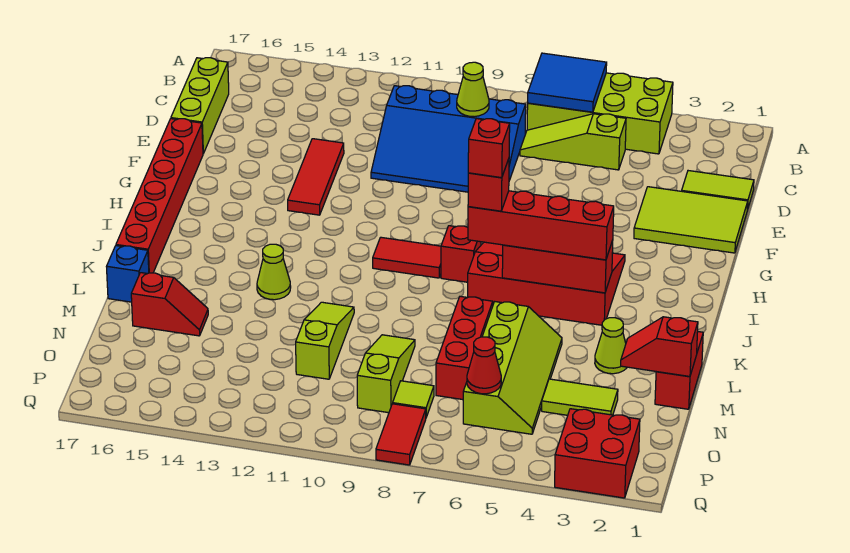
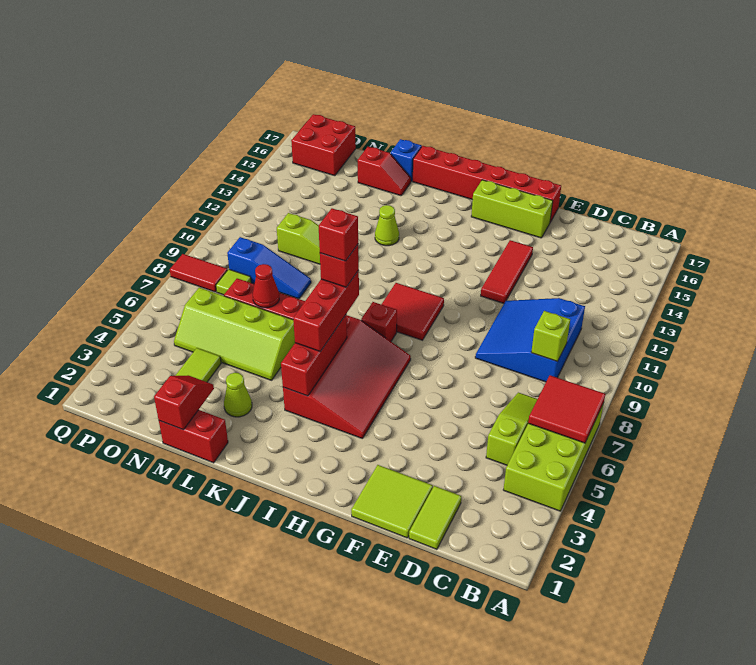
blue 2x2 tile [528,53,607,112] -> red 2x2 tile [528,375,605,443]
blue 3x4 slope [371,86,526,192] -> blue 3x3 slope [475,298,585,382]
lime 1x1 cone [457,62,489,117] -> lime 1x1 brick [531,311,570,361]
lime 1x3 brick [171,58,229,154] -> lime 1x3 brick moved to [471,180,553,238]
lime 2x3 tile [634,187,748,253] -> lime 2x2 tile [351,465,433,538]
red 1x3 tile [288,139,344,215] -> red 1x3 tile turned to [481,240,533,303]
red 1x2 tile [373,237,441,278] -> red 2x2 tile [382,283,444,340]
red 1x4 brick [468,191,614,260] -> red 1x3 brick [293,270,359,351]
lime 1x3 slope [357,335,415,413] -> blue 1x3 slope [227,237,311,299]
red 1x2 slope [131,273,208,336] -> red 1x2 slope turned to [358,147,411,196]
red 1x1 cone [467,337,501,394] -> red 1x1 cone moved to [253,264,279,308]
red 2x2 brick [555,409,640,498] -> red 2x2 brick moved to [291,114,356,176]

